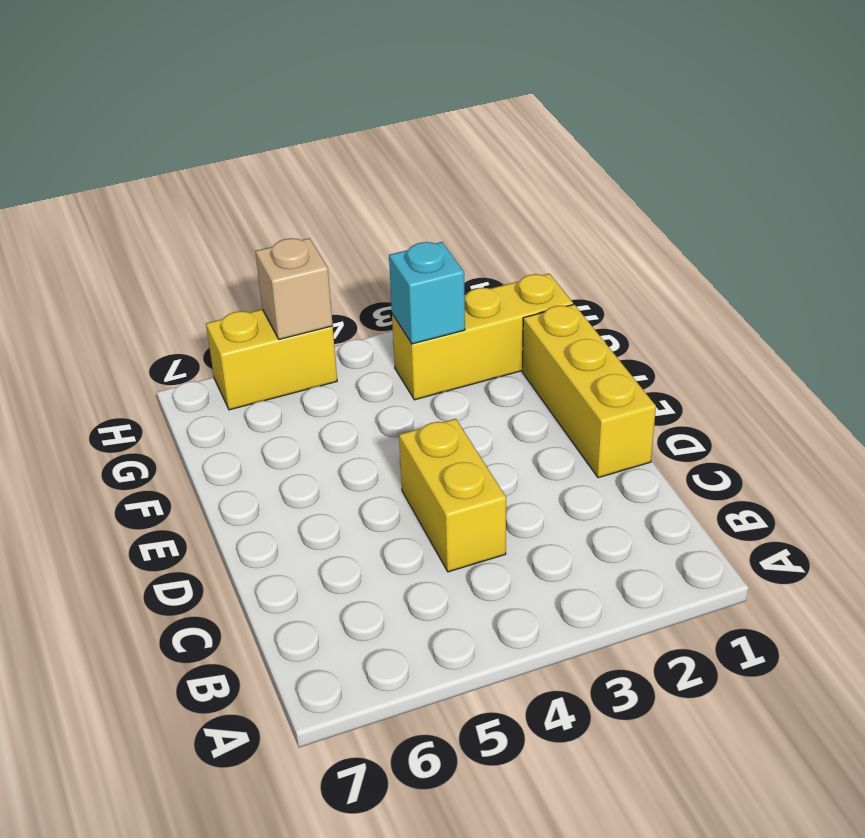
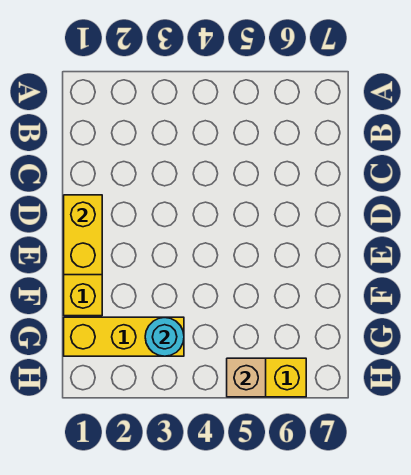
yellow 1x2 brick [399,419,506,572] -> yellow 1x2 brick moved to [64,195,102,275]
cyan 1x1 brick [389,242,465,344] -> cyan 1x1 round brick [145,318,184,356]

